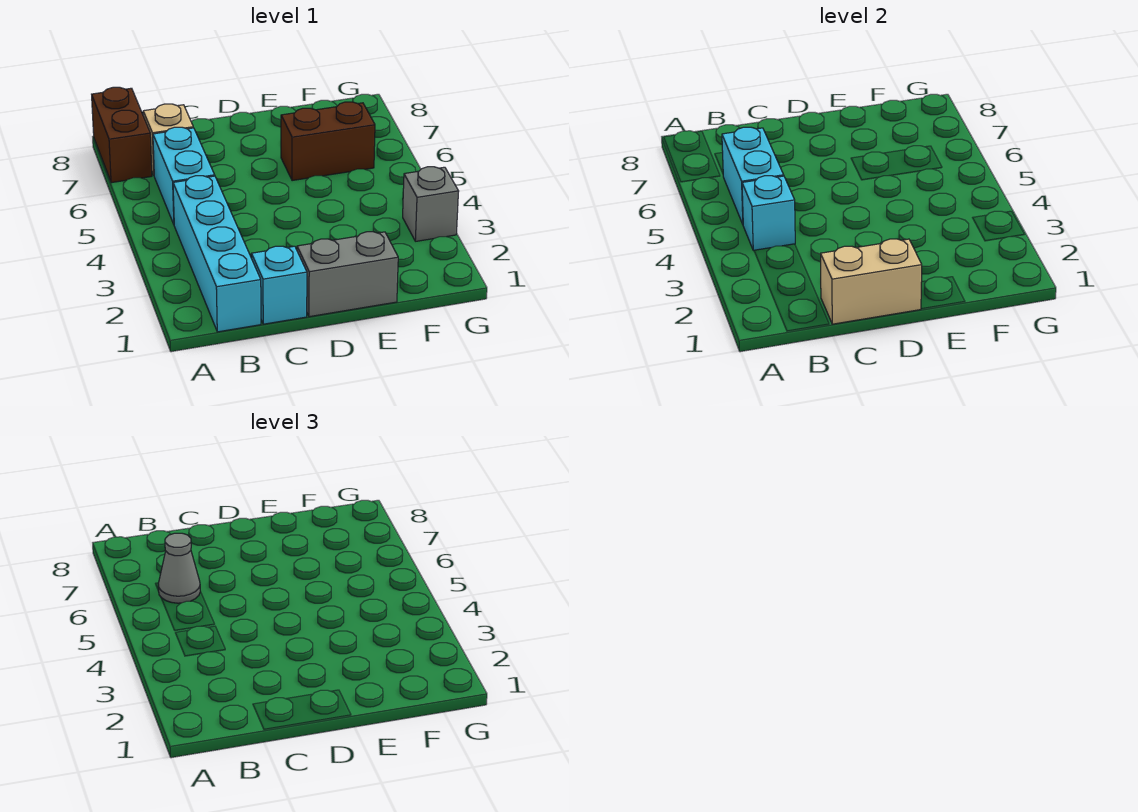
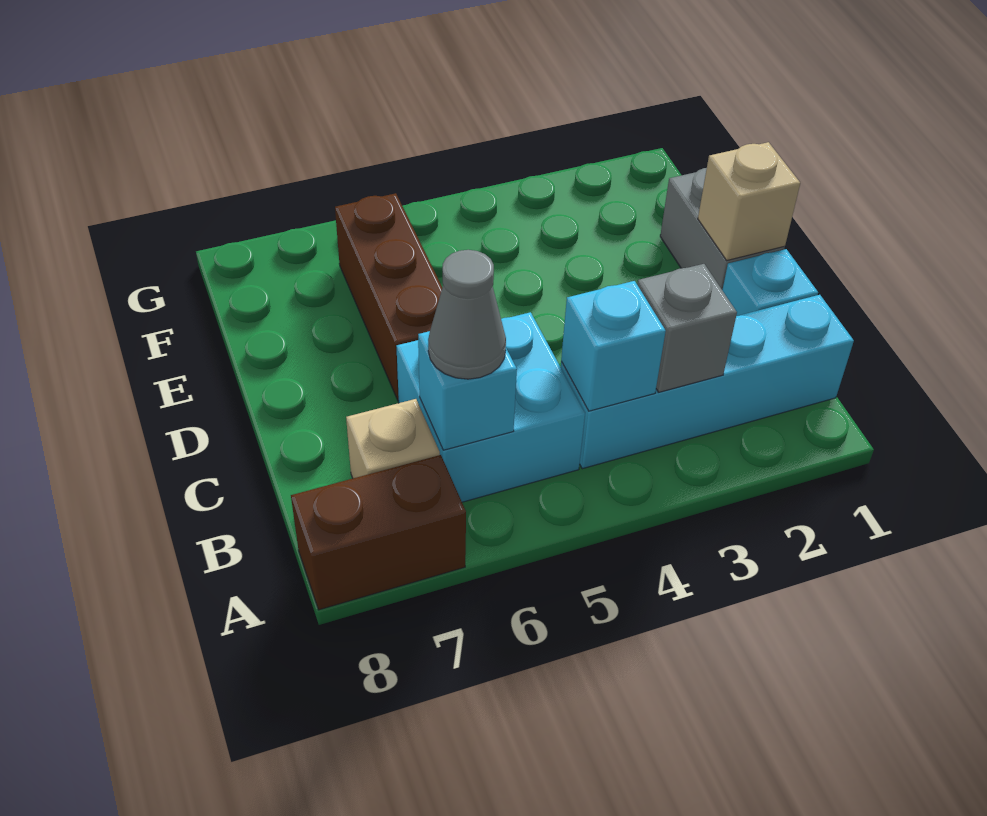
cyan 1x2 brick [153,127,215,224] -> cyan 2x2 brick [396,312,585,502]
cyan 1x2 brick [722,127,784,224] -> cyan 1x1 brick [418,331,517,450]
tan 1x2 brick [821,239,922,324] -> tan 1x1 brick [698,142,800,260]
brown 1x2 brick [281,102,375,181] -> brown 1x3 brick [335,193,442,401]
grey 1x1 brick [403,167,459,241] -> grey 1x1 brick moved to [637,264,737,392]

